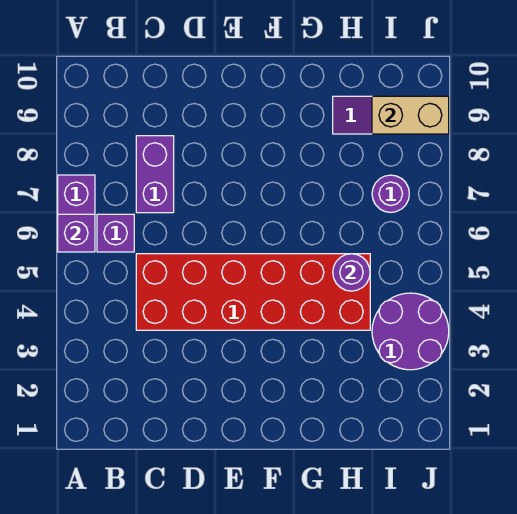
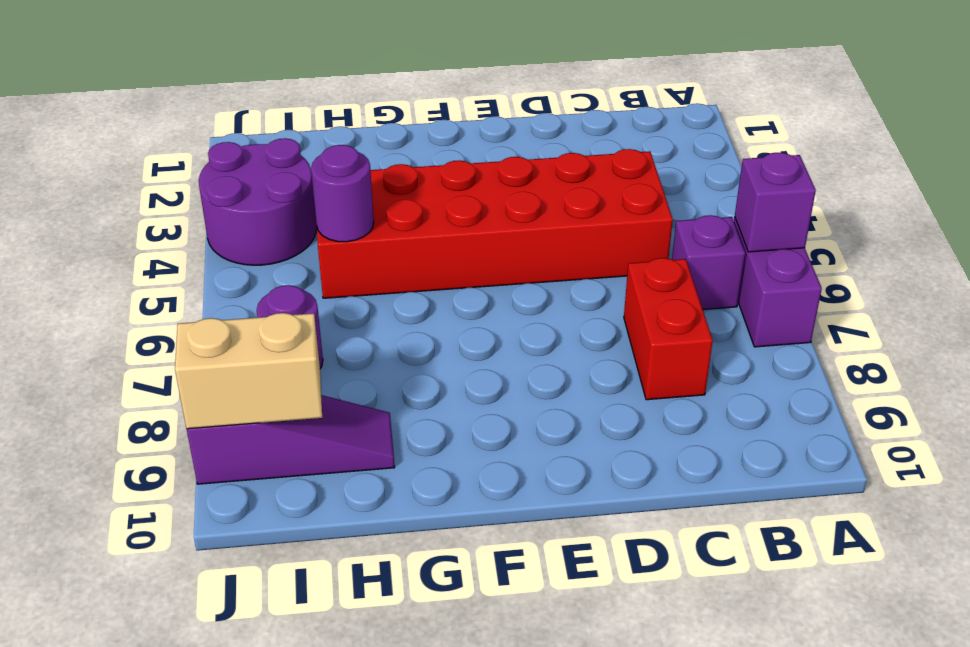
purple 1x2 brick [136,136,174,213] -> red 1x2 brick [624,258,713,400]

